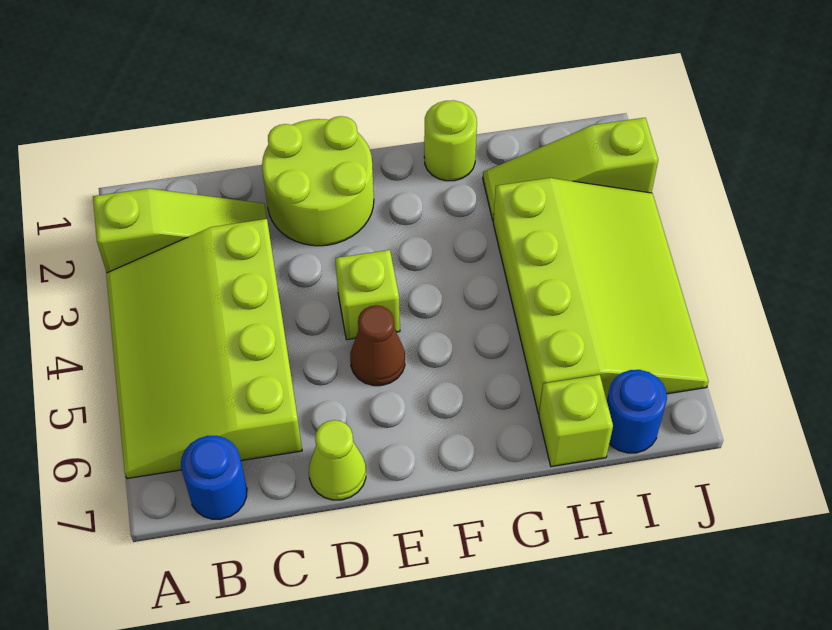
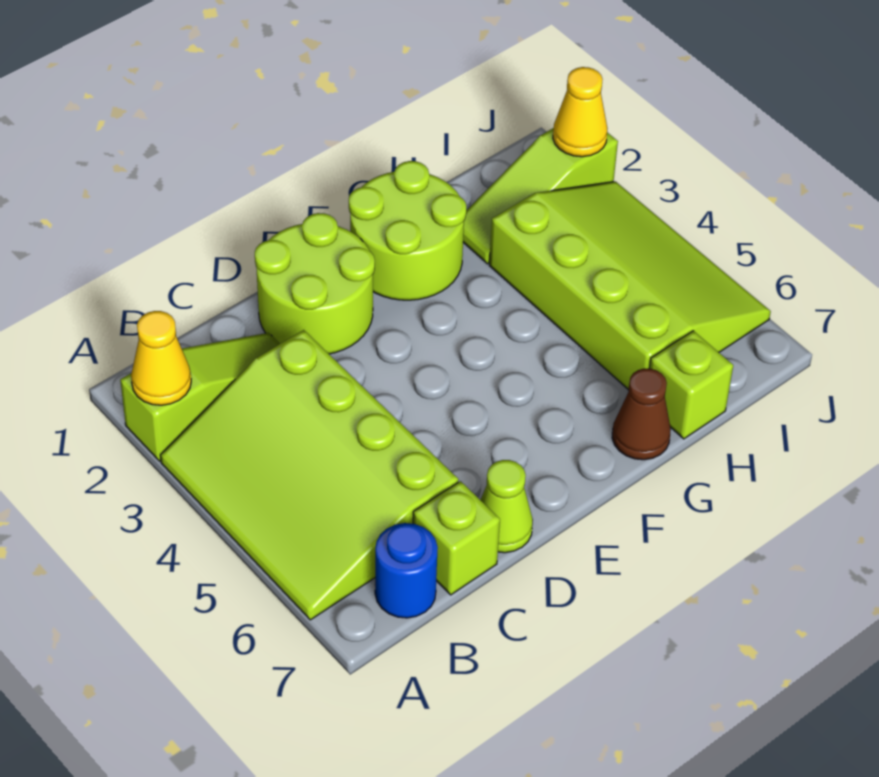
none -> yellow 1x1 cone [131,311,191,405]
lime 1x1 brick [335,250,400,340] -> lime 1x1 brick moved to [413,481,500,595]
brown 1x1 cone [350,305,405,386] -> brown 1x1 cone moved to [612,368,671,460]
lime 1x1 round brick [424,100,477,181] -> lime 2x2 round brick [349,161,466,300]
blue 1x1 round brick [607,370,667,453] -> none
none -> yellow 1x1 cone [553,67,607,157]

